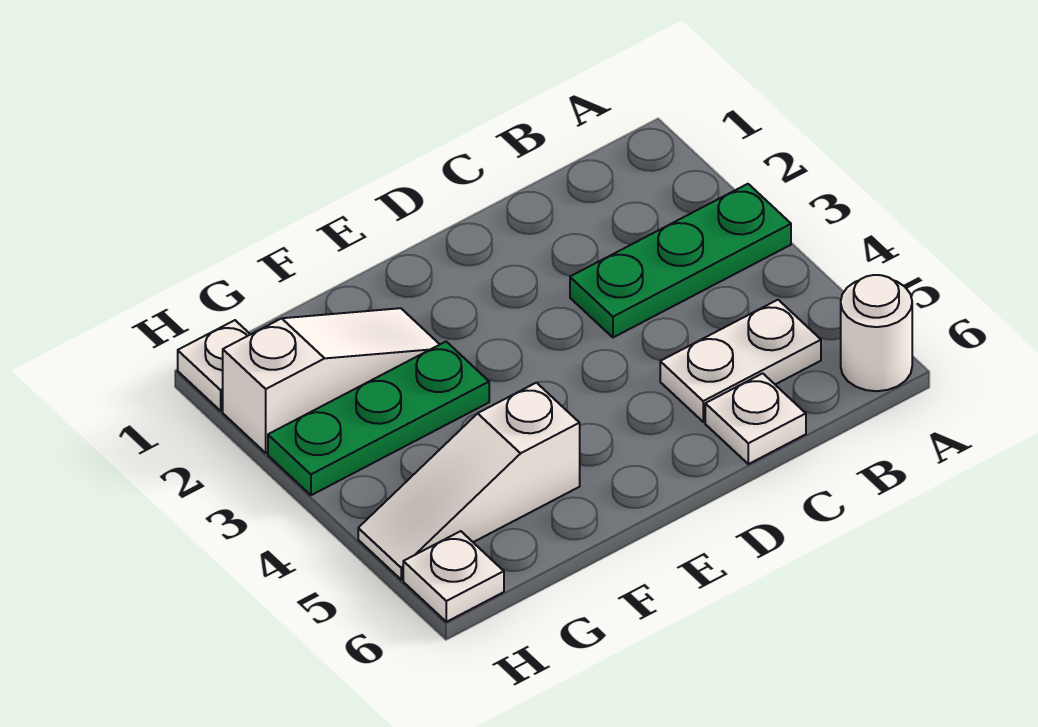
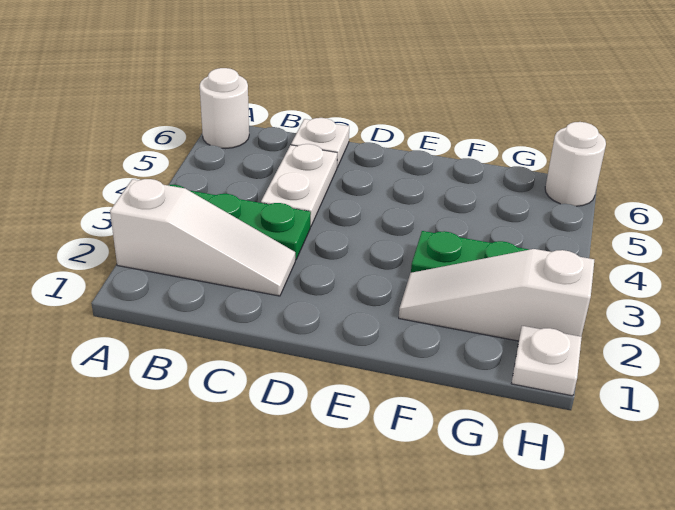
white 1x2 plate [660,300,821,422] -> white 1x2 plate turned to [261,144,337,227]
white 1x3 slope [358,383,580,580] -> white 1x3 slope moved to [110,179,295,296]
white 1x1 plate [403,531,504,622] -> white 1x1 round brick [545,122,606,206]

